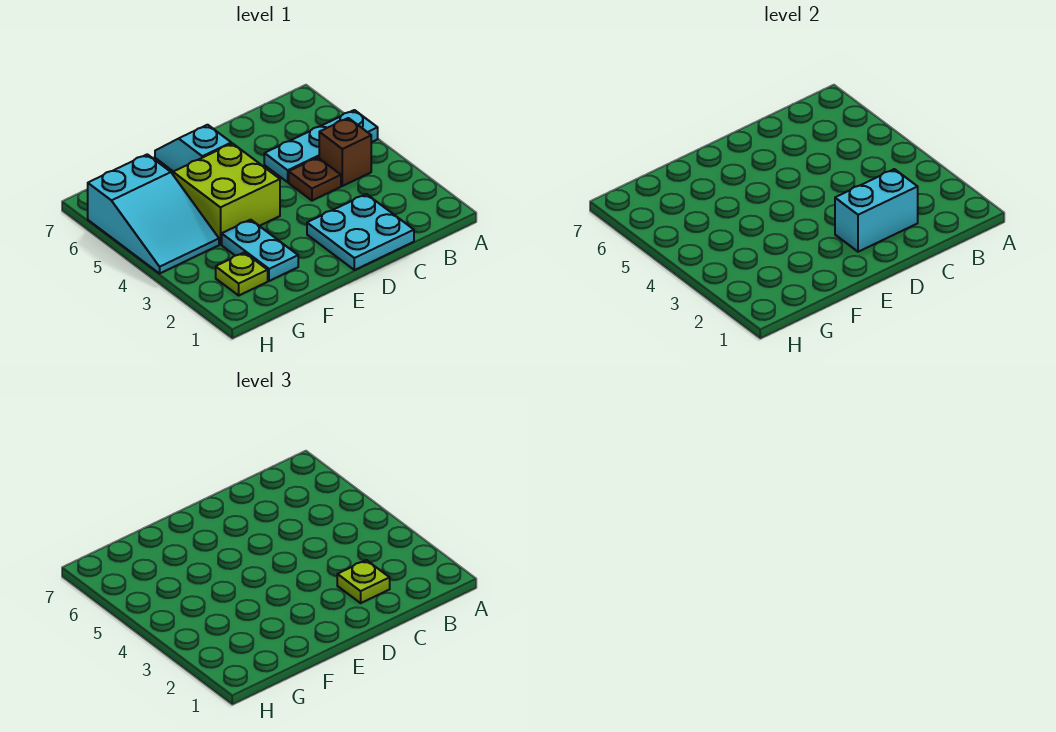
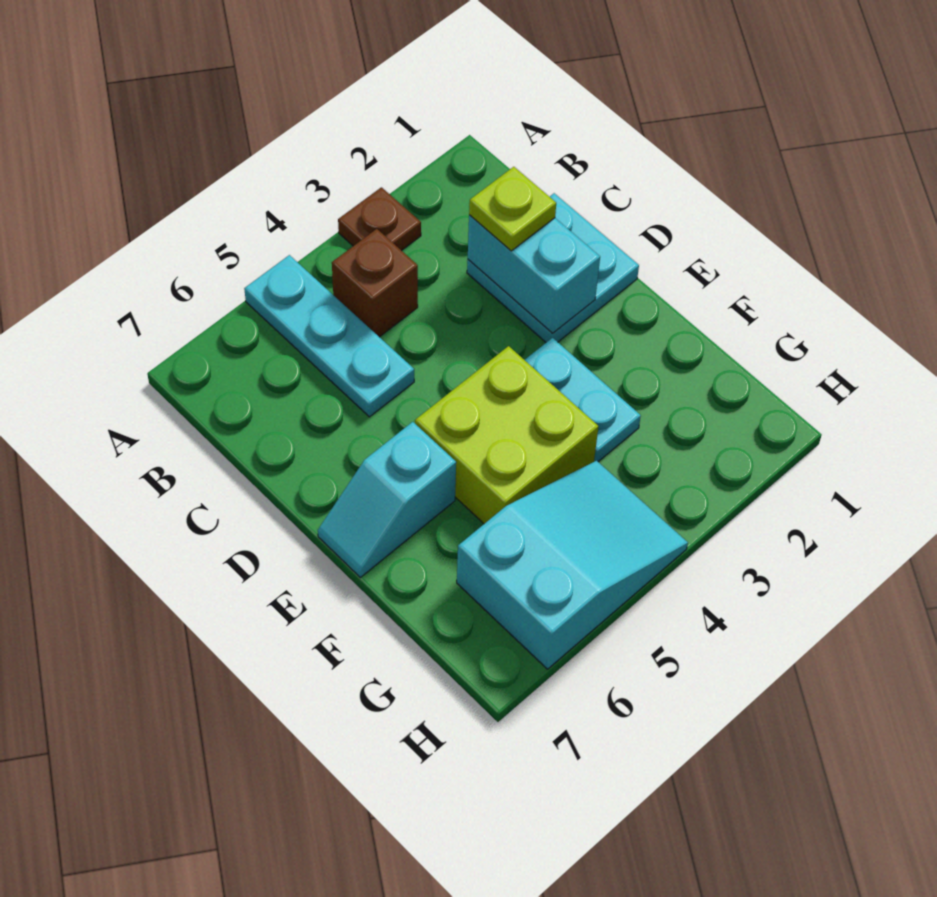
brown 1x1 plate [289,158,341,201] -> brown 1x1 plate moved to [338,187,421,251]
cyan 1x2 plate [222,220,298,281] -> cyan 1x2 plate turned to [525,338,641,462]
lime 1x1 plate [216,253,268,295] -> none

